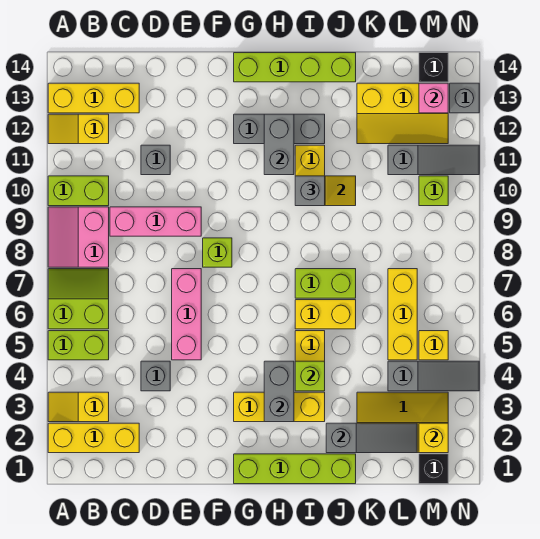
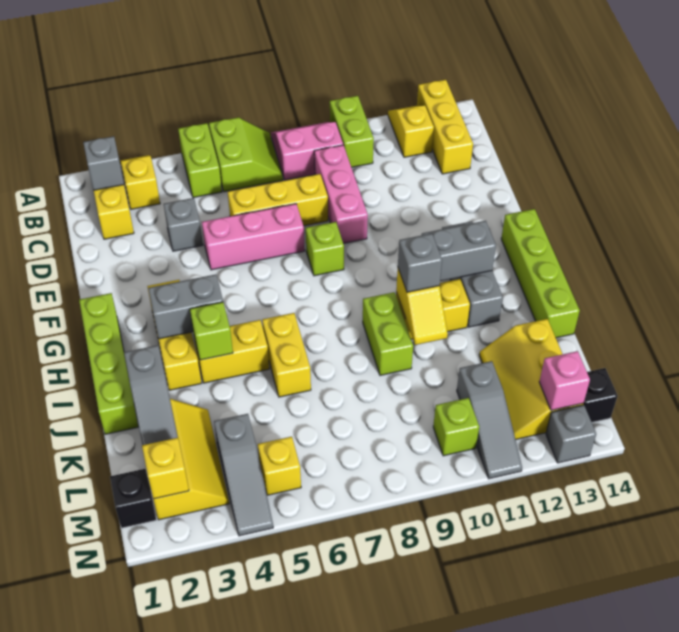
grey 1x1 brick [141,145,170,175] -> grey 1x1 brick moved to [83,136,124,190]
lime 1x2 brick [295,269,356,298] -> lime 1x2 brick moved to [363,292,413,375]
yellow 1x3 brick [388,269,417,360] -> yellow 1x3 brick moved to [228,174,328,226]

